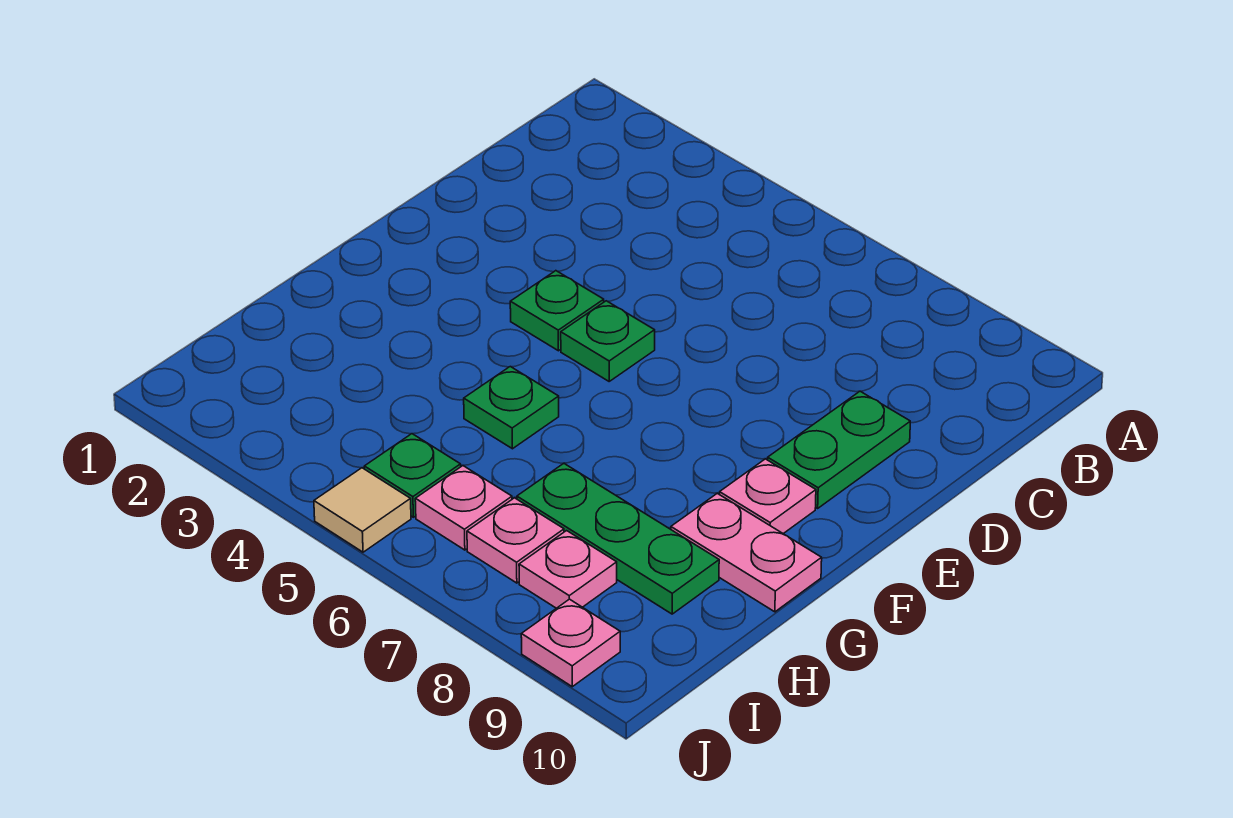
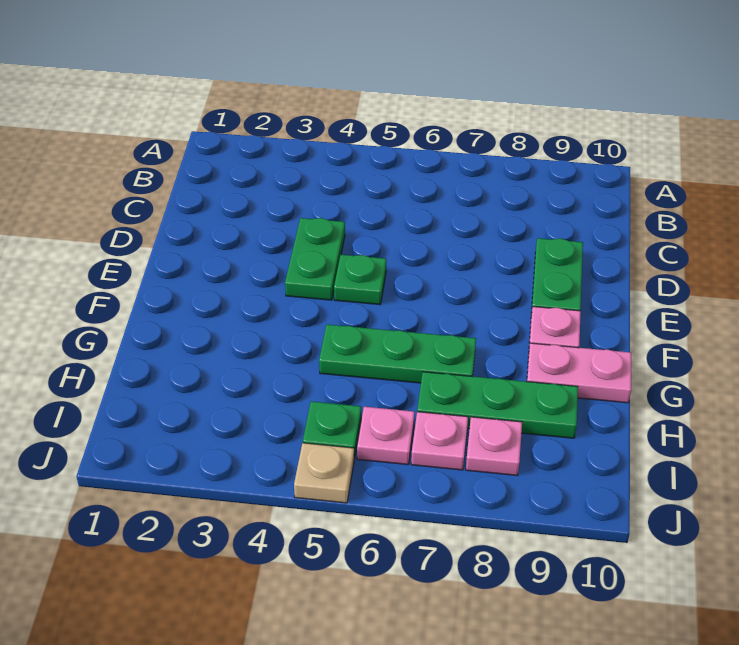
green 1x1 plate [510,271,604,351] -> green 1x2 plate [285,218,345,300]
green 1x1 plate [464,367,559,449] -> green 1x3 plate [319,325,476,383]
tan 1x1 tile [314,468,411,552] -> tan 1x1 plate [294,443,354,503]
pink 1x1 plate [521,599,620,687] -> none

